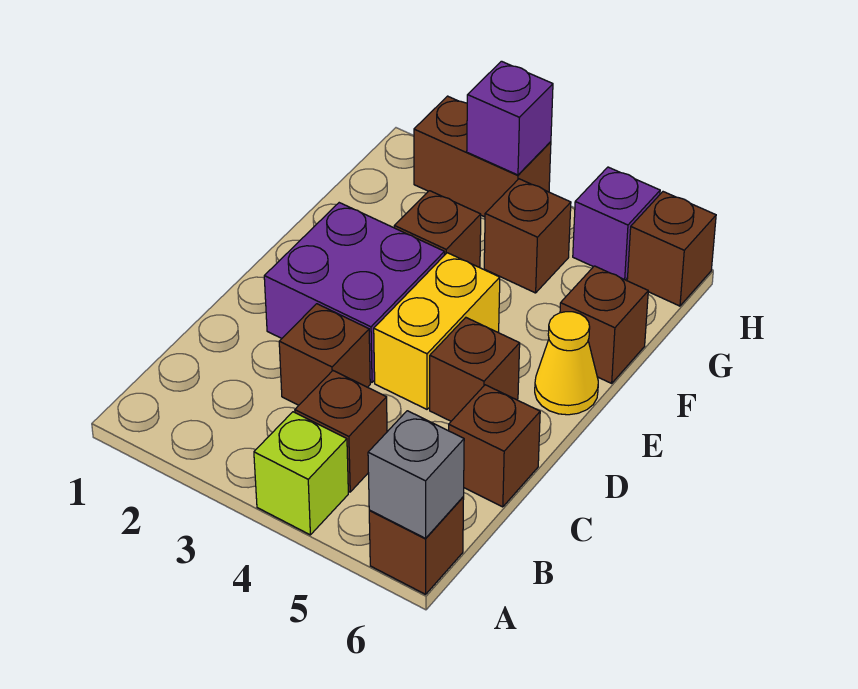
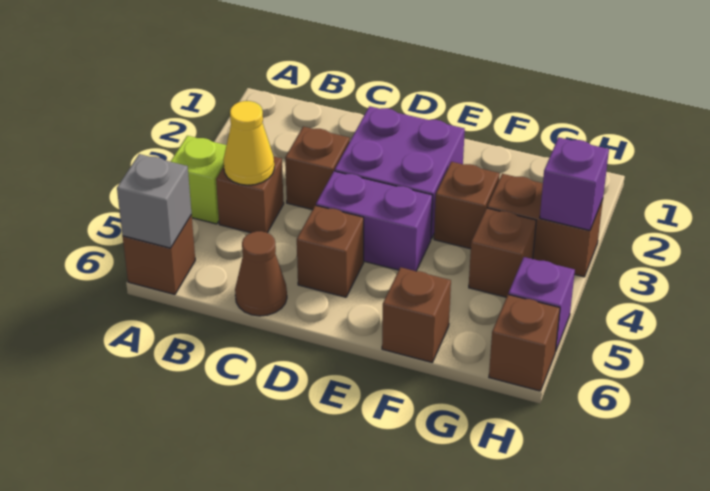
brown 1x1 brick [449,385,540,507] -> brown 1x1 cone [235,231,287,316]
yellow 1x2 brick [374,253,500,409] -> purple 1x2 brick [316,171,432,271]
yellow 1x1 cone [535,312,598,415] -> yellow 1x1 cone moved to [223,101,274,185]
brown 1x2 brick [414,96,551,217] -> brown 1x2 brick turned to [487,174,603,277]

